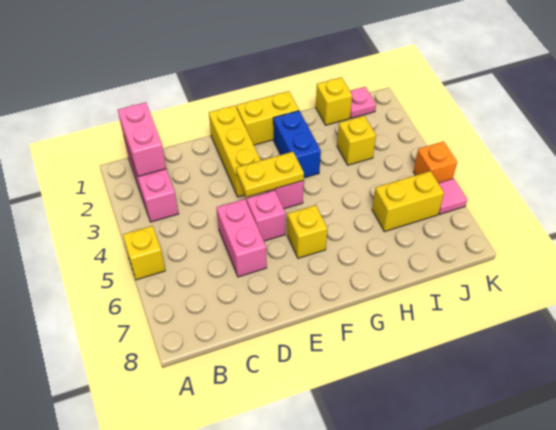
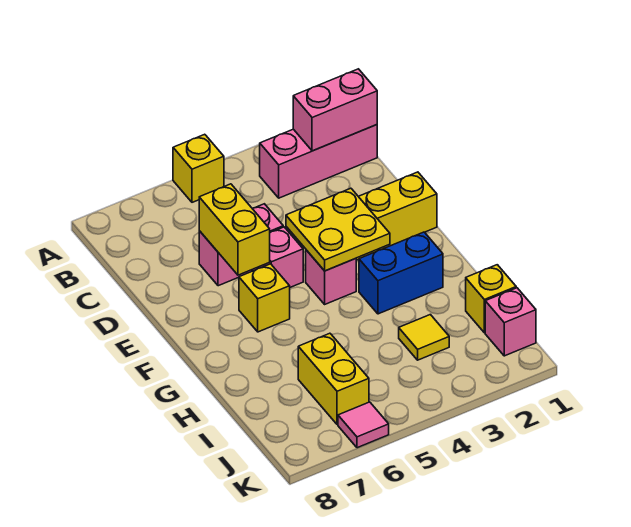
yellow 1x2 plate [236,152,304,197] -> yellow 2x2 plate [286,188,390,271]
yellow 1x2 brick [236,91,299,145] -> yellow 1x2 brick moved to [199,184,270,275]
yellow 1x1 brick [337,116,376,165] -> yellow 1x1 tile [399,315,449,360]
pink 1x1 plate [350,87,376,118] -> pink 1x1 brick [485,288,536,356]
orange 1x1 brick [413,141,457,183] -> none

